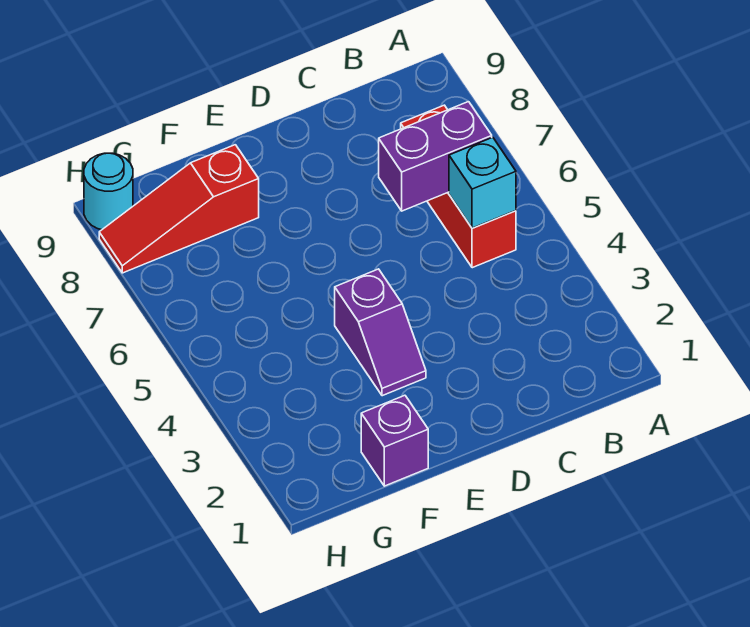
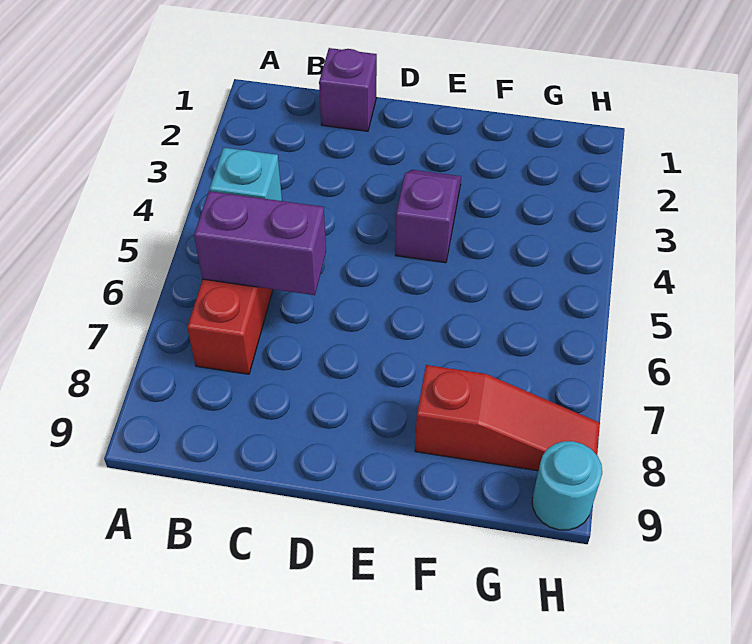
purple 1x1 brick [361,395,428,486] -> purple 1x1 brick moved to [319,48,377,131]

